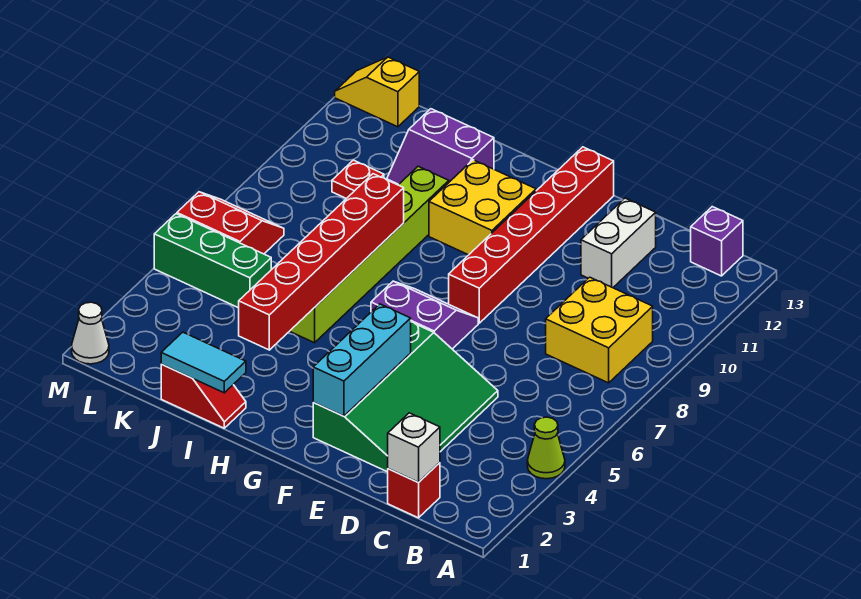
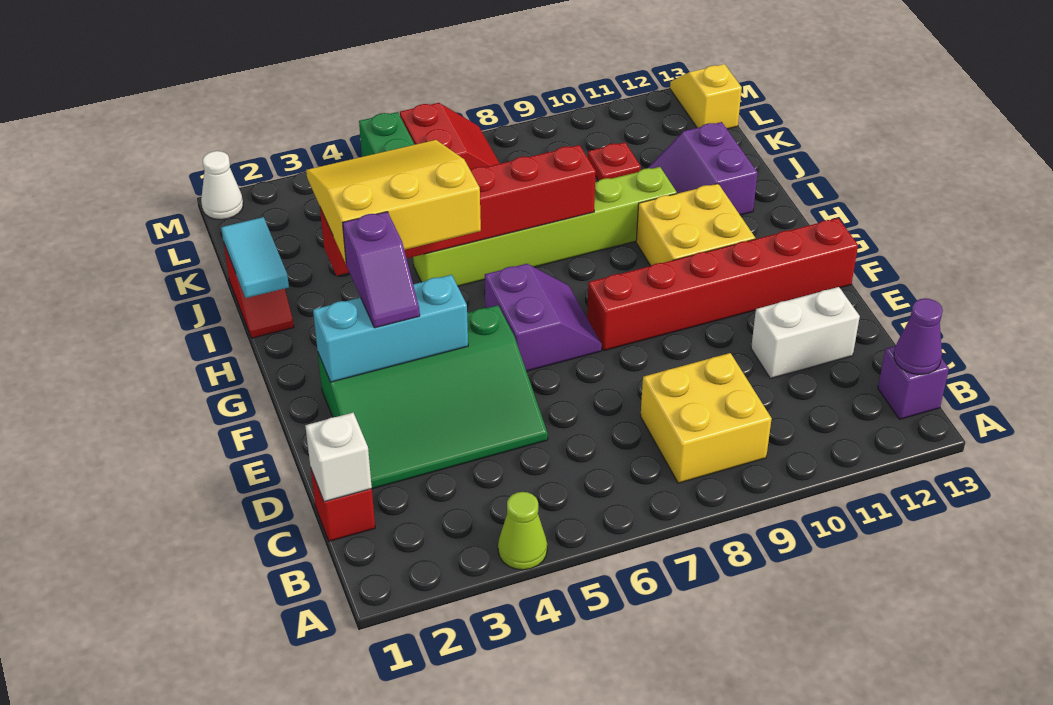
none -> purple 1x1 cone [894,298,943,375]
none -> purple 1x2 slope [343,212,420,328]
none -> yellow 3x3 slope [306,140,481,263]

